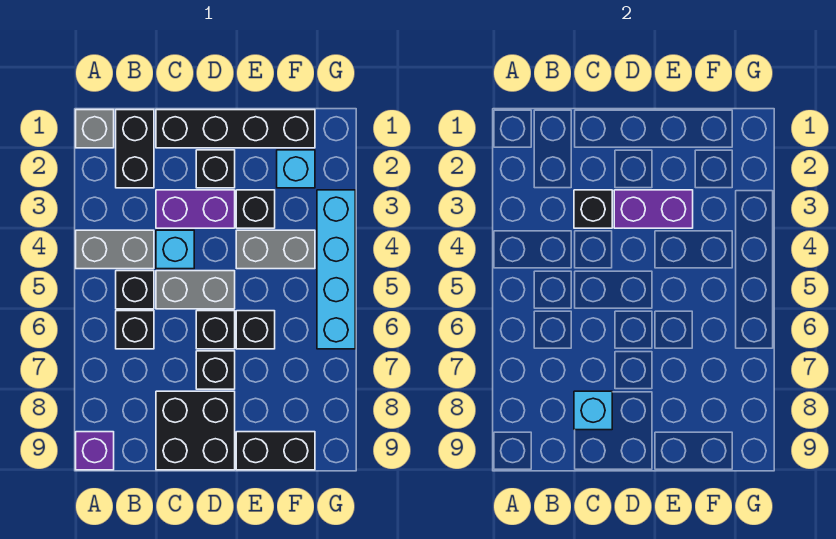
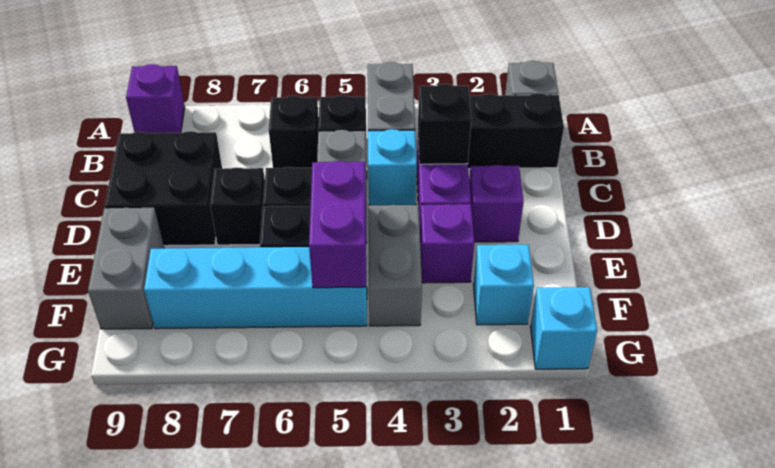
black 1x4 brick [156,110,315,148] -> none
cyan 1x1 brick [574,391,612,430] -> cyan 1x1 brick moved to [530,287,597,369]
black 1x1 brick [196,150,235,188] -> purple 1x1 brick [469,165,524,242]
purple 1x2 brick [614,190,693,228] -> purple 1x2 brick moved to [309,161,366,288]
black 1x1 brick [236,190,275,228] -> purple 1x1 brick [420,204,474,283]
black 1x2 brick [236,432,315,470] -> grey 1x2 brick [88,208,164,329]
cyan 1x4 brick [317,190,355,349] -> cyan 1x4 brick moved to [144,247,367,329]

